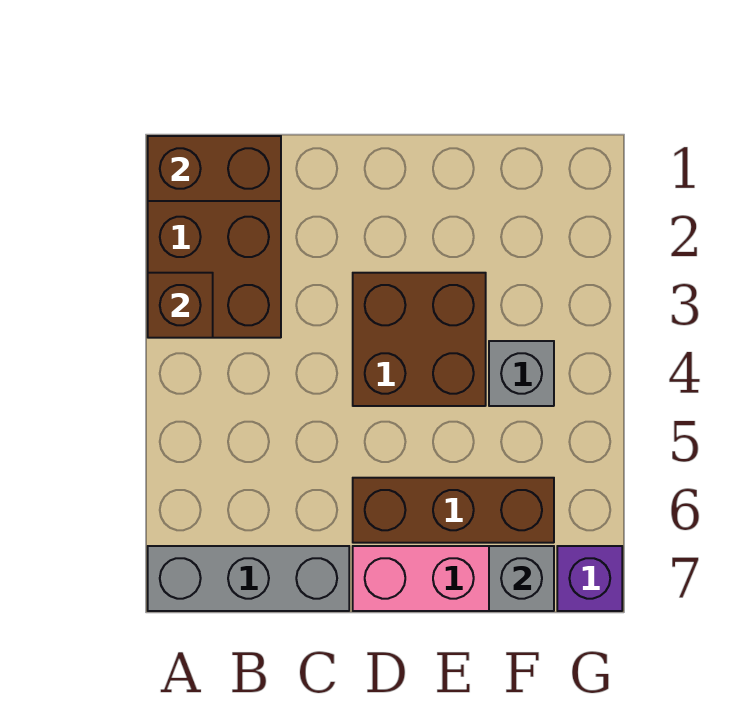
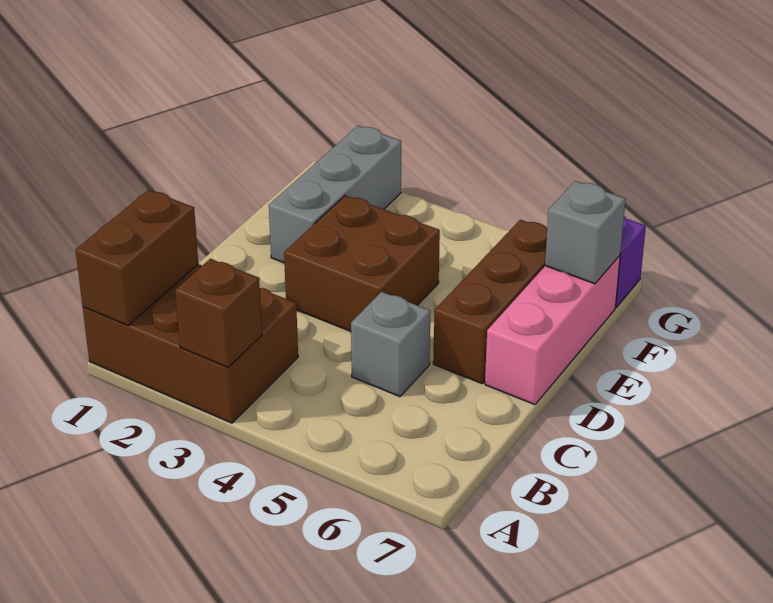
grey 1x3 brick [148,546,349,611] -> grey 1x3 brick moved to [269,126,401,263]
grey 1x1 brick [489,341,554,406] -> grey 1x1 brick moved to [351,292,430,397]

